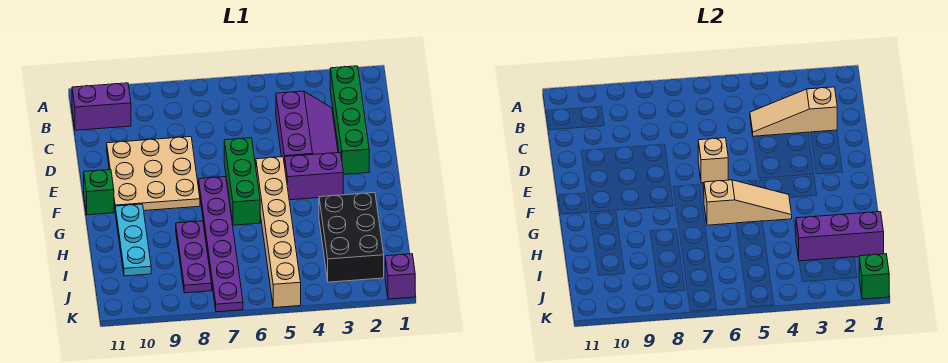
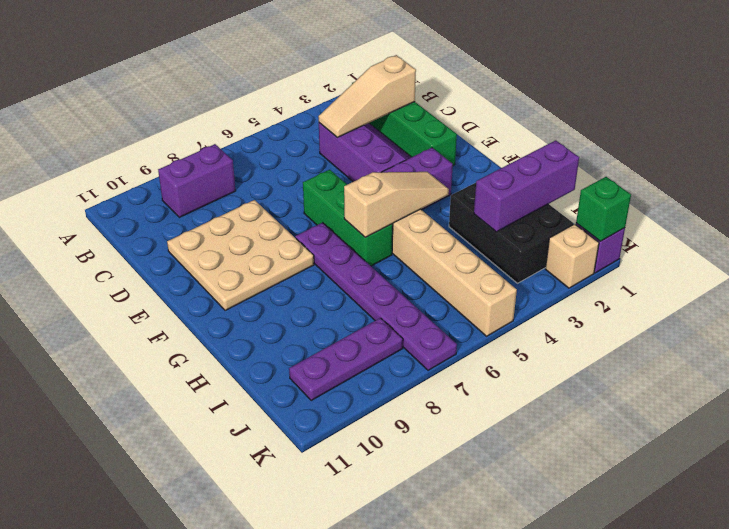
purple 1x2 brick [72,83,131,130] -> purple 1x2 brick moved to [158,144,235,217]
tan 1x1 brick [698,138,728,183] -> tan 1x1 brick moved to [545,224,599,288]
green 1x1 brick [84,170,114,215] -> none
cyan 1x3 plate [115,204,151,276] -> none
purple 1x3 plate [176,221,212,293] -> purple 1x3 plate turned to [289,318,403,401]

